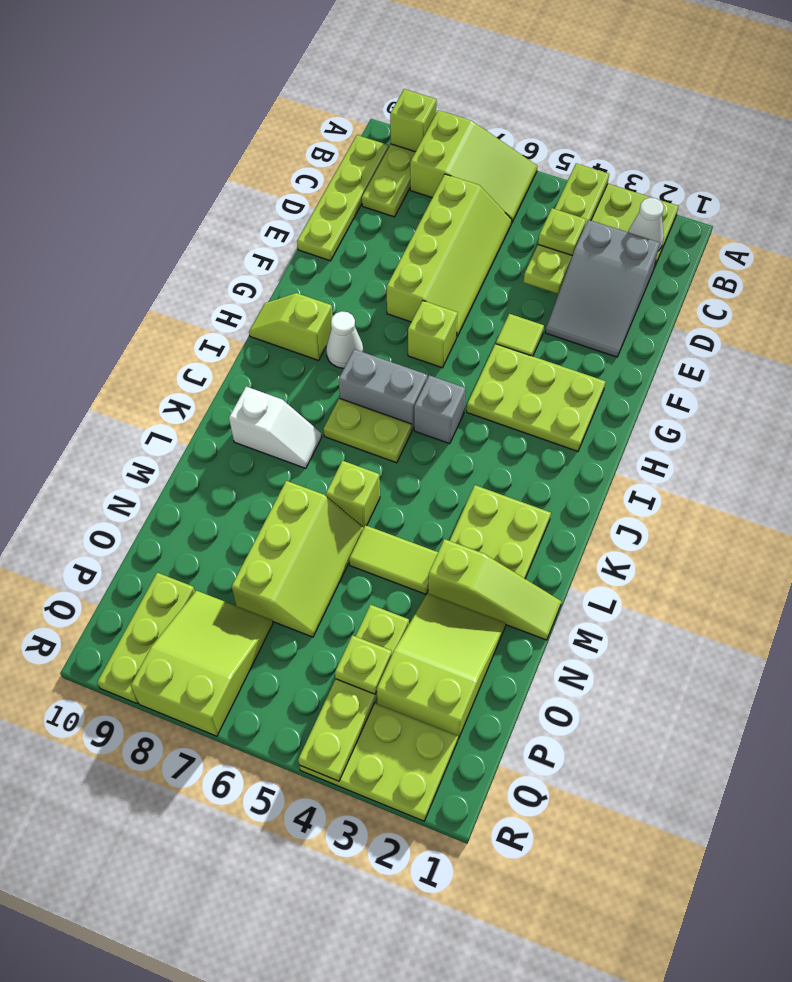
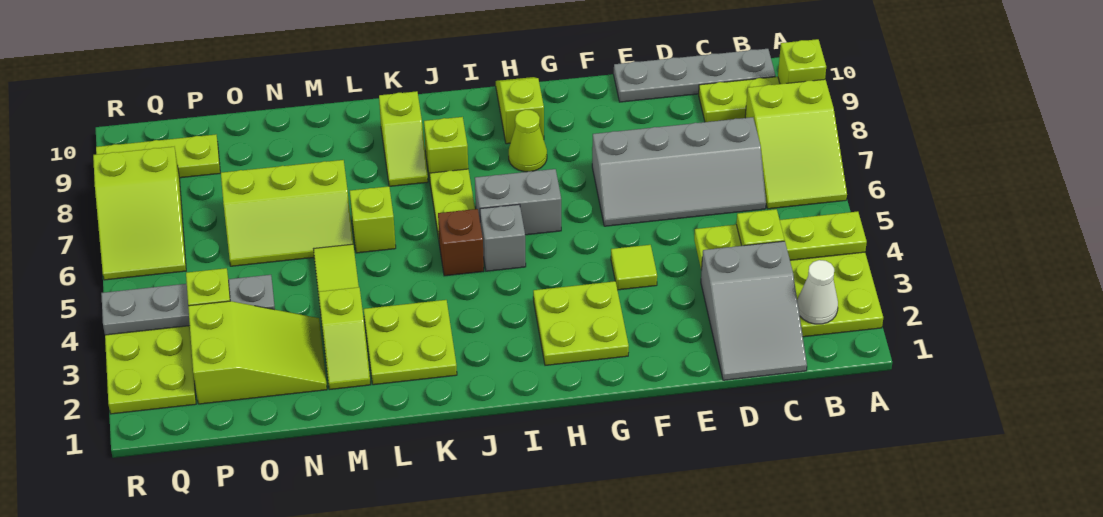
lime 1x4 plate [297,135,389,261] -> grey 1x4 plate [614,49,775,102]
grey 2x3 slope [545,220,660,357] -> grey 2x3 slope turned to [701,241,807,380]
lime 2x4 slope [386,174,512,338] -> grey 2x4 slope [592,117,766,226]
lime 2x3 plate [467,344,606,451] -> lime 2x2 plate [533,281,629,365]
lime 1x1 brick [408,301,458,368] -> lime 1x1 brick moved to [424,117,468,179]
white 1x1 cone [326,311,363,368] -> lime 1x1 cone [509,110,547,172]
grey 1x2 brick [339,349,428,430] -> grey 1x2 brick turned to [475,169,561,235]
none -> brown 1x1 brick [438,209,484,276]
white 1x2 slope [229,387,322,468] -> lime 1x2 slope [379,91,428,186]
lime 1x3 slope [428,539,562,640] -> lime 1x2 slope [318,287,370,390]
lime 1x4 plate [298,605,409,781] -> grey 1x4 plate [101,275,275,335]
lime 2x3 slope [131,591,273,736] -> lime 2x3 slope turned to [93,147,186,280]

